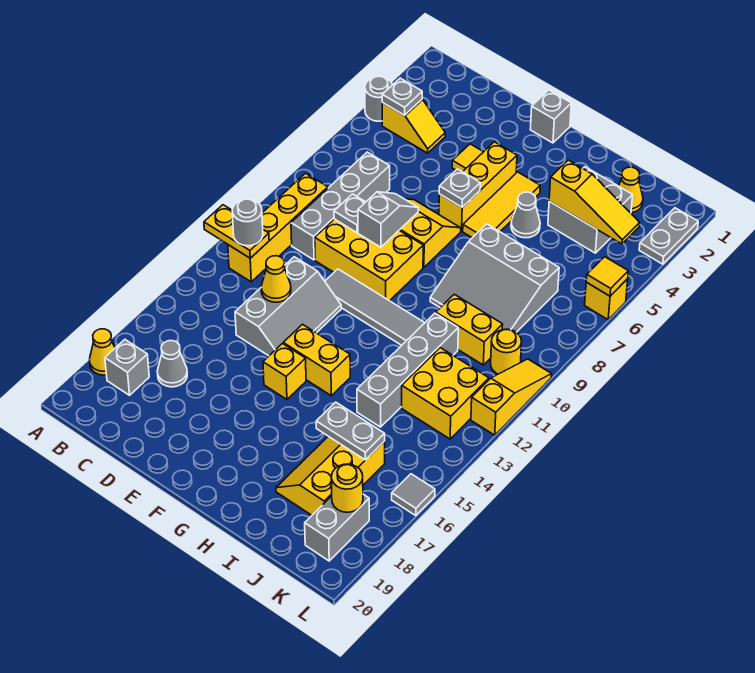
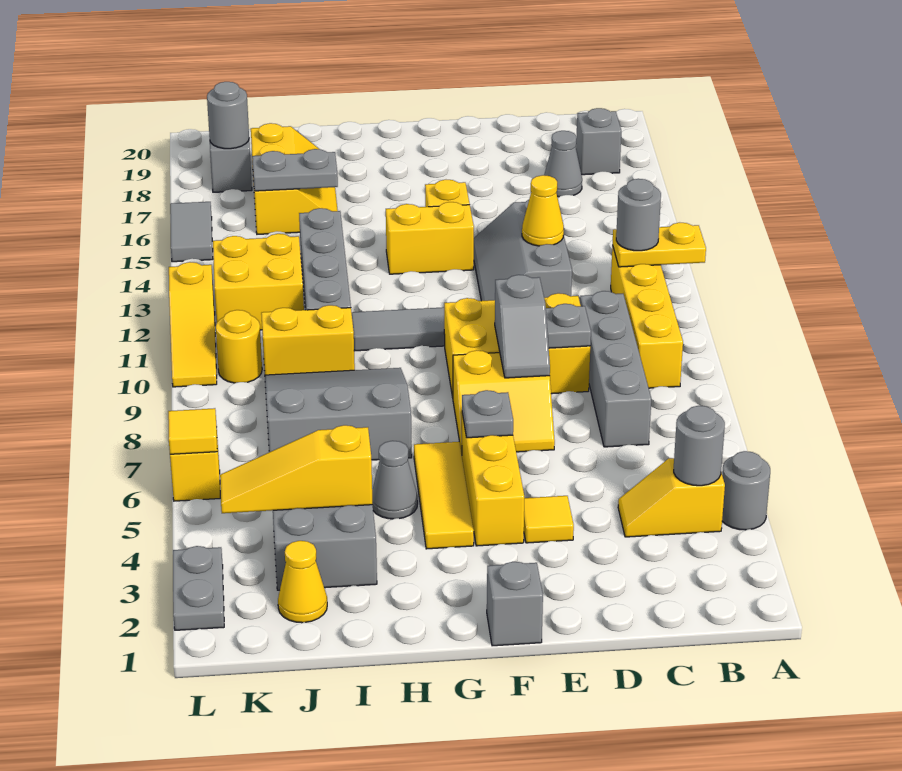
yellow 1x1 cone [89,329,115,375] -> none
grey 1x1 plate [382,78,422,115] -> grey 1x1 round brick [674,406,725,486]
yellow 1x1 round brick [331,464,363,512] -> grey 1x1 round brick [207,82,249,149]
grey 1x1 tile [392,474,435,515] -> grey 1x2 tile [170,202,213,262]

